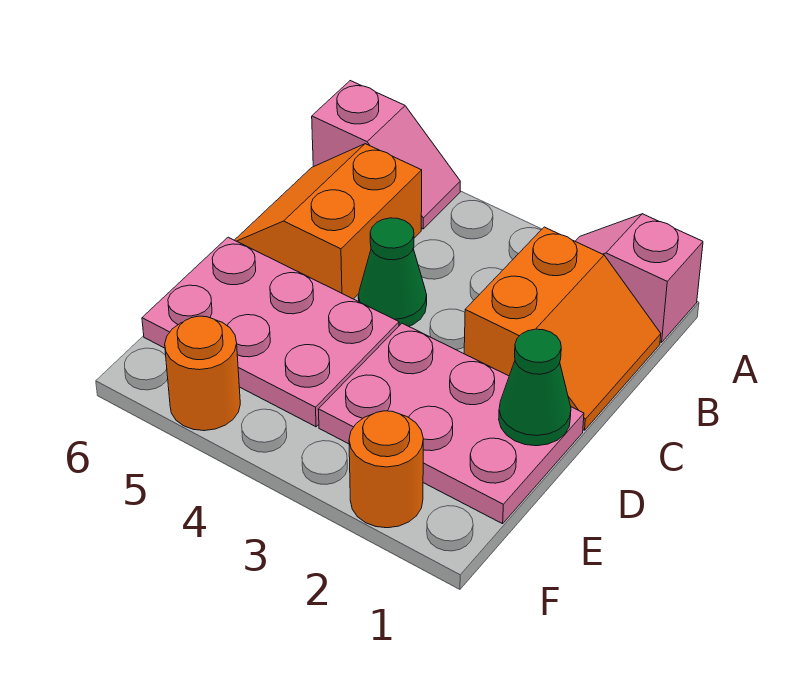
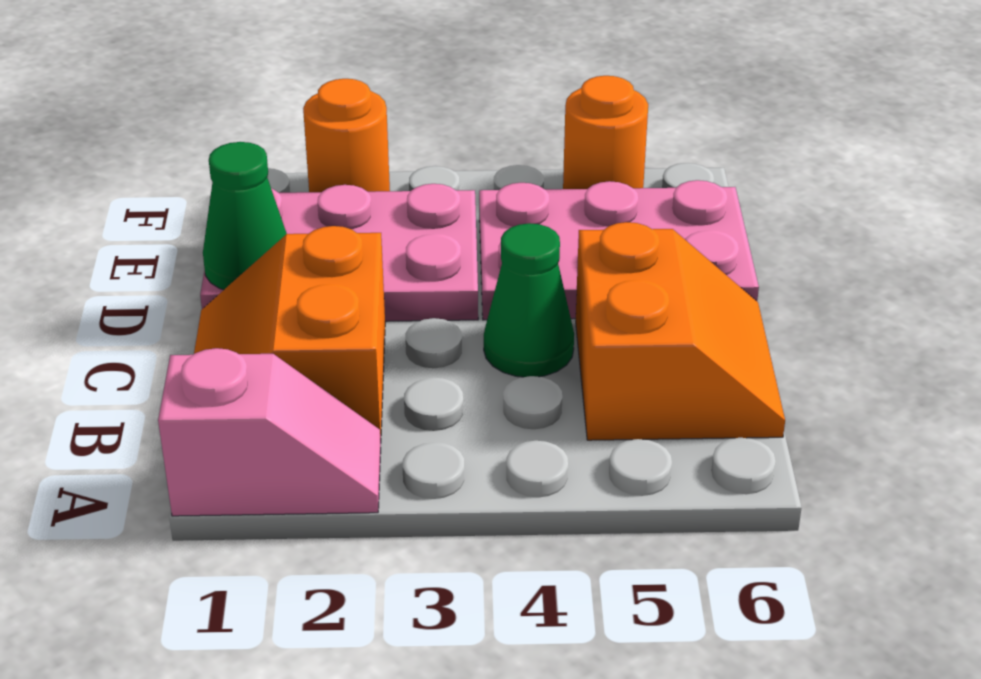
pink 1x2 slope [312,81,460,229] -> none

